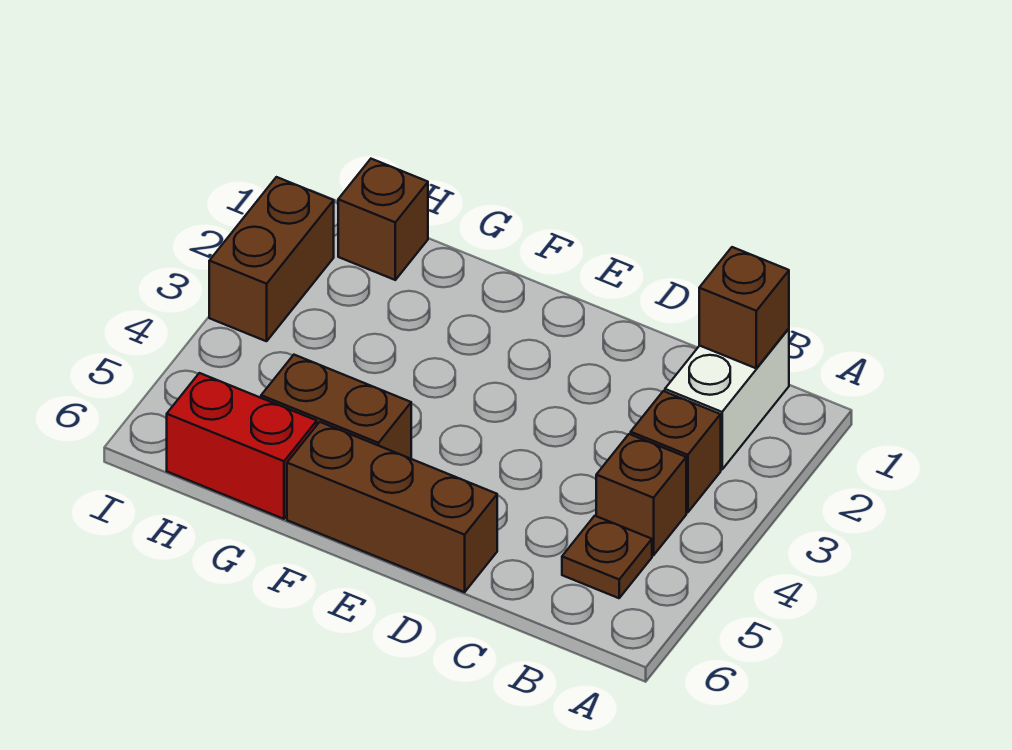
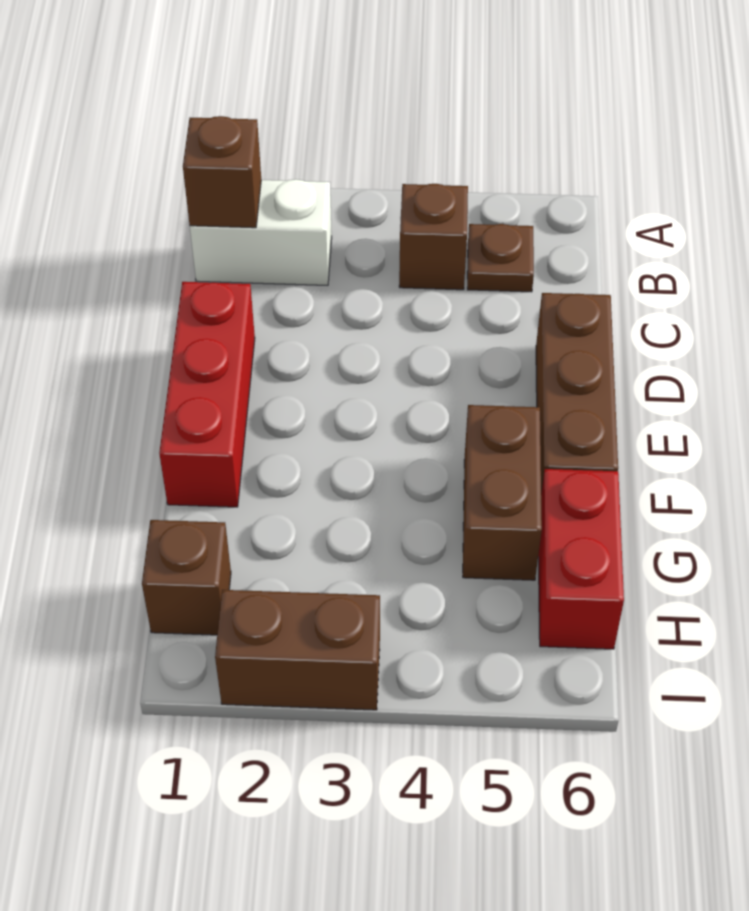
brown 1x1 brick [631,391,721,513] -> none
none -> red 1x3 brick [159,282,255,507]

